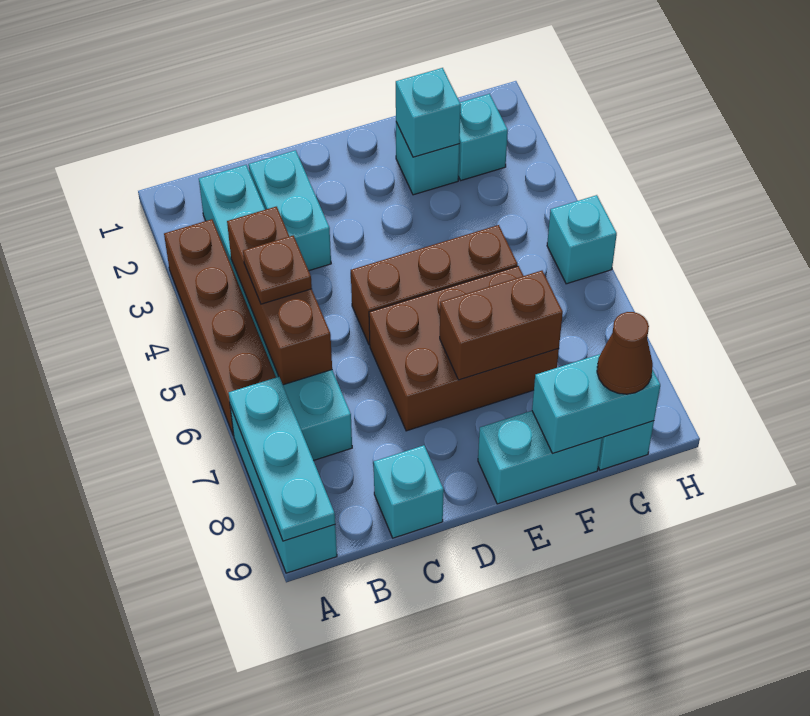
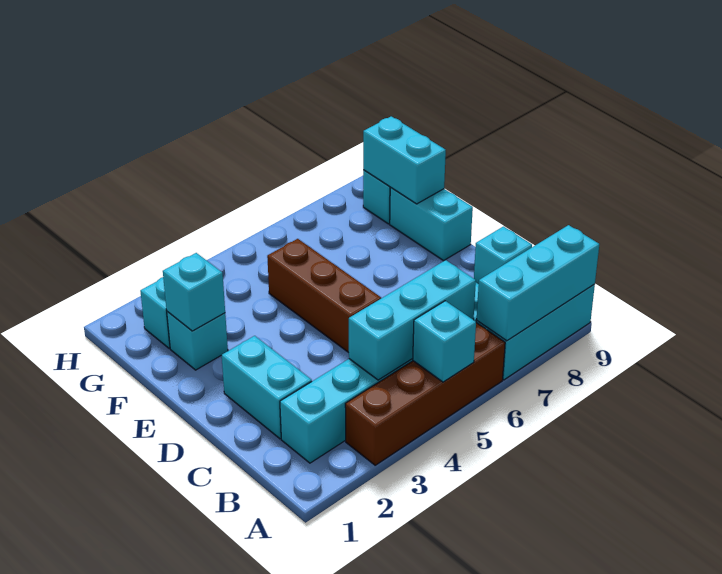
cyan 1x3 plate [229,377,335,541] -> cyan 1x3 brick [477,225,599,341]
brown 1x3 brick [227,207,332,385] -> cyan 1x3 brick [349,260,476,380]
brown 1x1 plate [243,236,312,304] -> none
cyan 1x2 brick [249,150,331,271] -> cyan 1x2 brick turned to [222,336,312,439]
brown 2x3 brick [369,266,559,431] -> none
brown 1x2 brick [440,271,563,380] -> none
brown 1x1 cone [597,312,653,394] -> none
cyan 1x1 brick [547,195,617,284] -> cyan 1x1 brick moved to [413,301,476,382]

